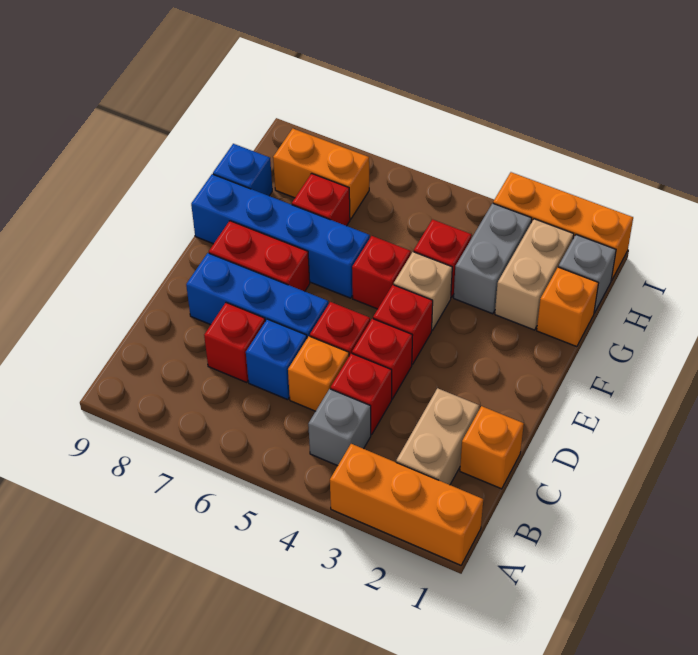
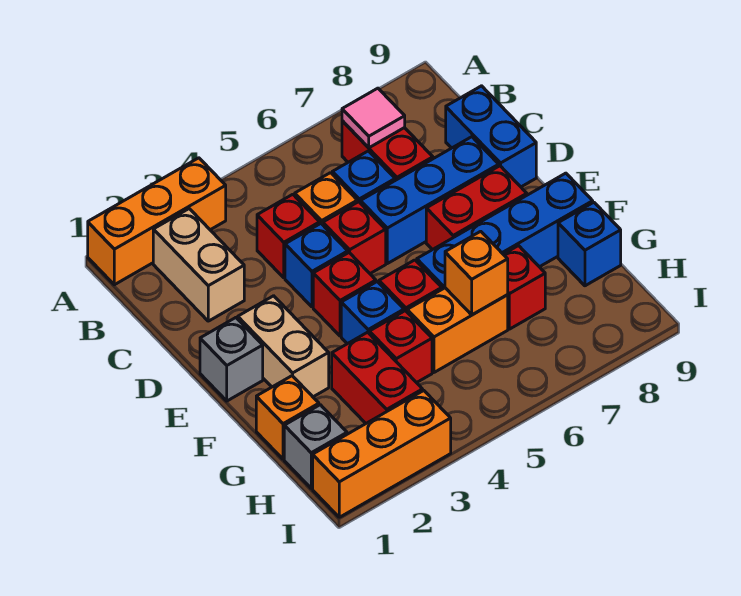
grey 1x1 brick [308,389,371,466] -> grey 1x1 brick moved to [200,318,263,401]
none -> pink 1x1 tile [342,88,405,148]
orange 1x1 brick [460,406,524,489] -> orange 1x1 brick moved to [445,231,508,315]
red 1x1 brick [204,303,265,382] -> red 1x2 brick [342,121,433,180]
none -> blue 1x2 brick [446,86,536,187]
red 1x1 brick [352,319,413,399] -> blue 1x1 brick [285,224,348,307]
tan 1x1 brick [394,252,452,330] -> blue 1x1 brick [341,282,404,344]
tan 1x2 brick [495,219,574,330] -> tan 1x2 brick moved to [238,296,329,397]
grey 1x2 brick [454,203,532,314] -> red 1x2 brick [332,332,423,423]
orange 1x2 brick [273,129,369,219] -> orange 1x2 brick moved to [407,288,508,372]

